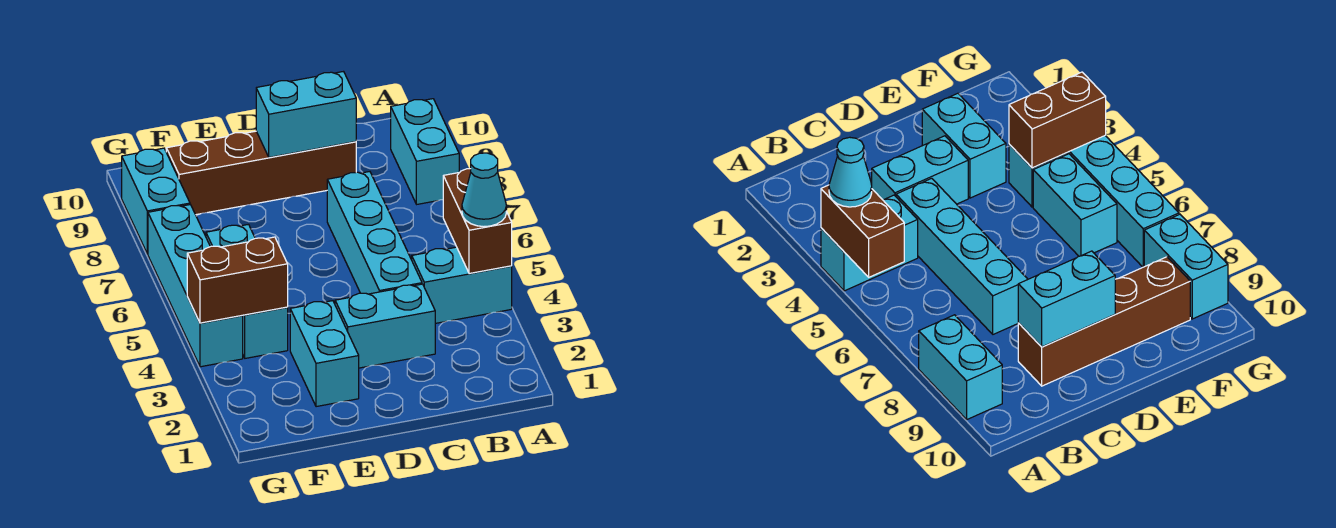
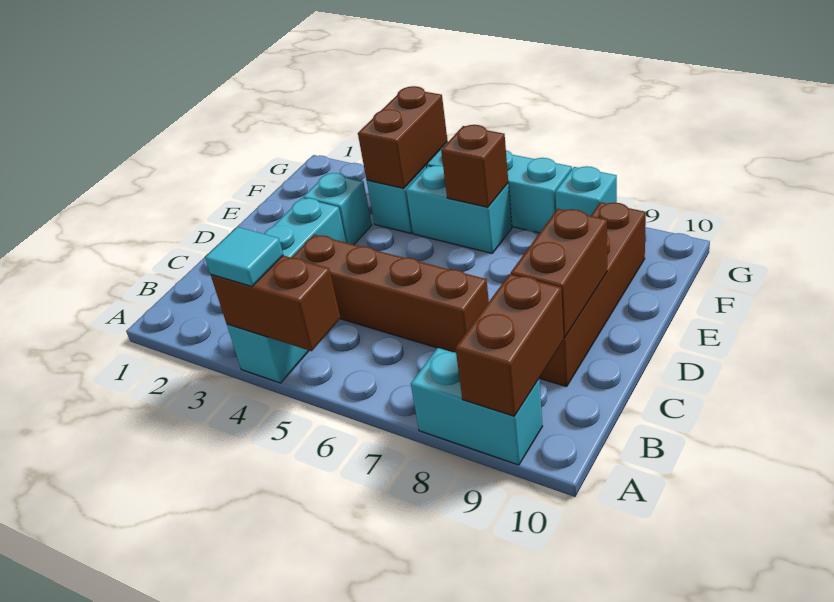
cyan 1x1 cone [462,153,506,227] -> cyan 1x1 tile [205,227,283,287]
none -> brown 1x2 brick [455,274,564,416]
cyan 1x4 brick [327,172,422,294] -> brown 1x4 brick [292,234,489,353]
cyan 1x2 brick [256,72,356,157] -> brown 1x2 brick [511,209,607,338]
cyan 1x2 brick [290,301,359,407] -> cyan 1x1 brick [303,173,372,245]
none -> brown 1x1 brick [441,125,508,207]
cyan 1x2 brick [122,148,190,254] -> cyan 1x1 brick [555,166,617,216]

